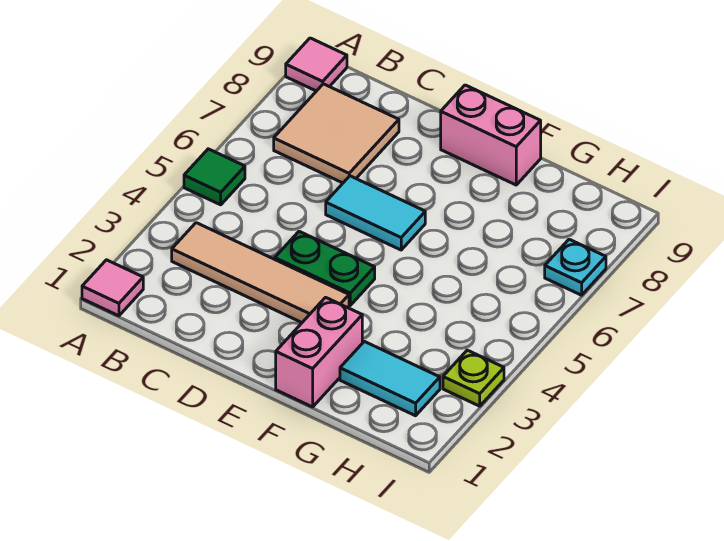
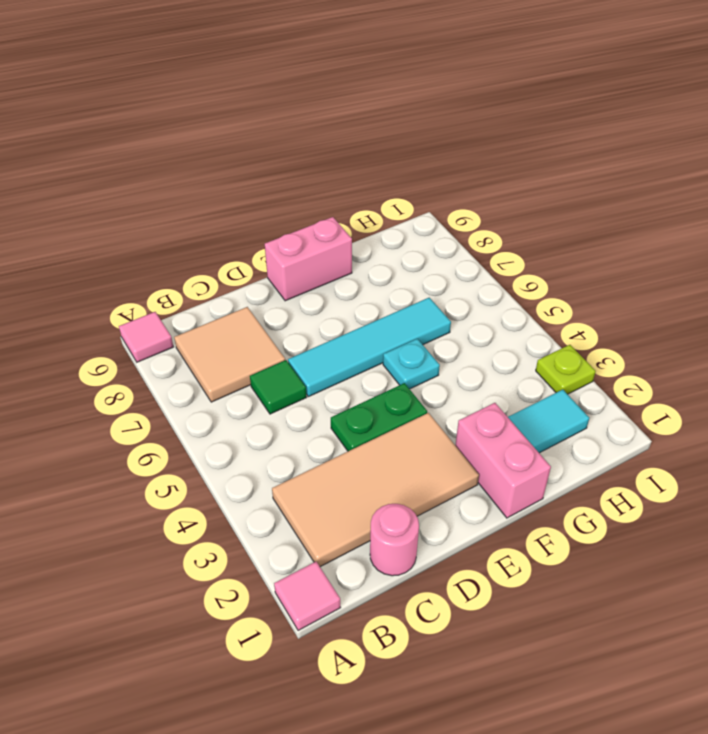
green 1x1 tile [184,149,245,205] -> green 1x1 tile moved to [250,360,306,414]
tan 1x4 tile [172,223,349,322] -> tan 2x4 tile [272,413,479,567]
none -> pink 1x1 round brick [370,504,419,576]
cyan 1x2 tile [326,176,425,250] -> cyan 1x4 tile [288,298,451,397]
cyan 1x1 plate [545,239,606,295] -> cyan 1x1 plate moved to [383,339,440,389]

